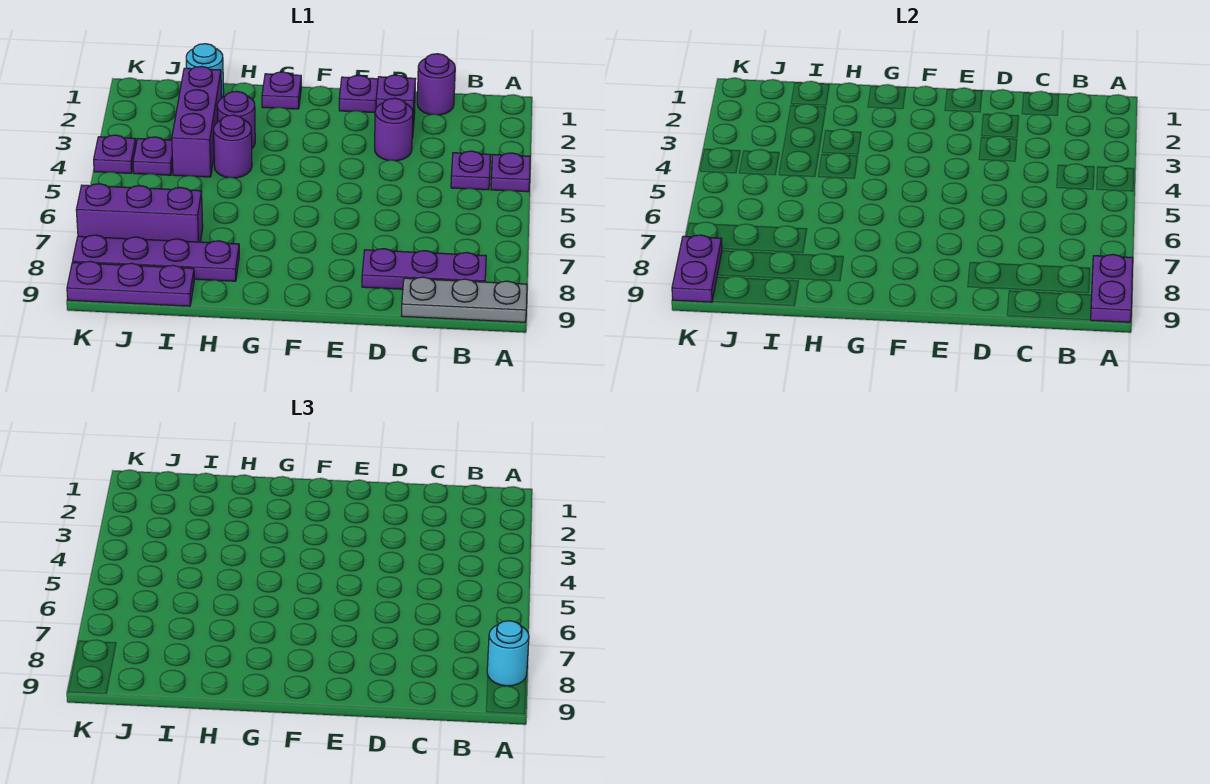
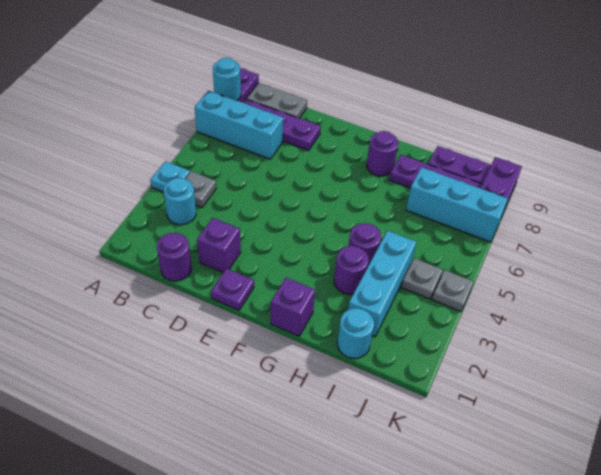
purple 1x1 plate [491,153,530,192] -> cyan 1x1 plate [150,161,190,192]
none -> cyan 1x3 brick [195,91,283,159]
none -> cyan 1x1 round brick [163,178,196,225]
purple 1x1 plate [451,151,491,190] -> grey 1x1 plate [185,171,216,207]
purple 1x1 round brick [375,98,413,161] -> purple 1x1 round brick moved to [367,131,398,176]
purple 1x1 plate [262,72,301,109] -> purple 1x1 brick [271,278,315,336]
purple 1x3 brick [172,66,222,177] -> cyan 1x3 brick [348,231,416,336]
purple 1x3 brick [76,184,203,242] -> cyan 1x3 brick [406,167,508,242]
purple 1x1 plate [133,137,173,175] -> grey 1x1 plate [402,258,443,299]
purple 1x1 plate [94,135,136,173] -> grey 1x1 plate [432,270,474,311]

